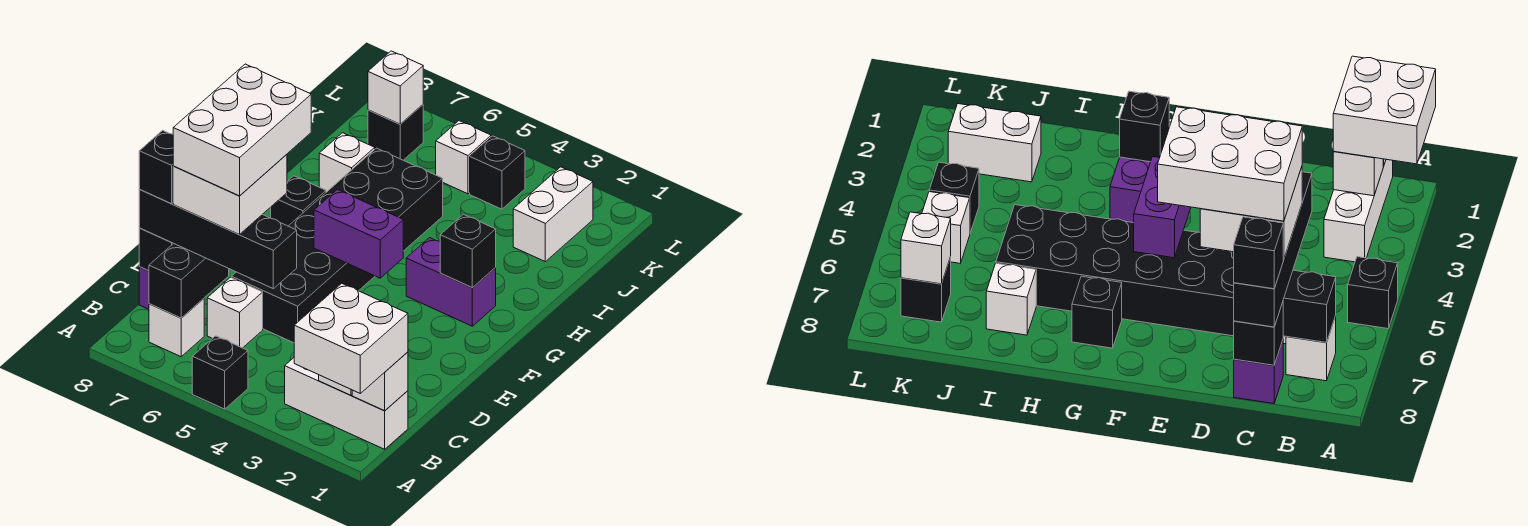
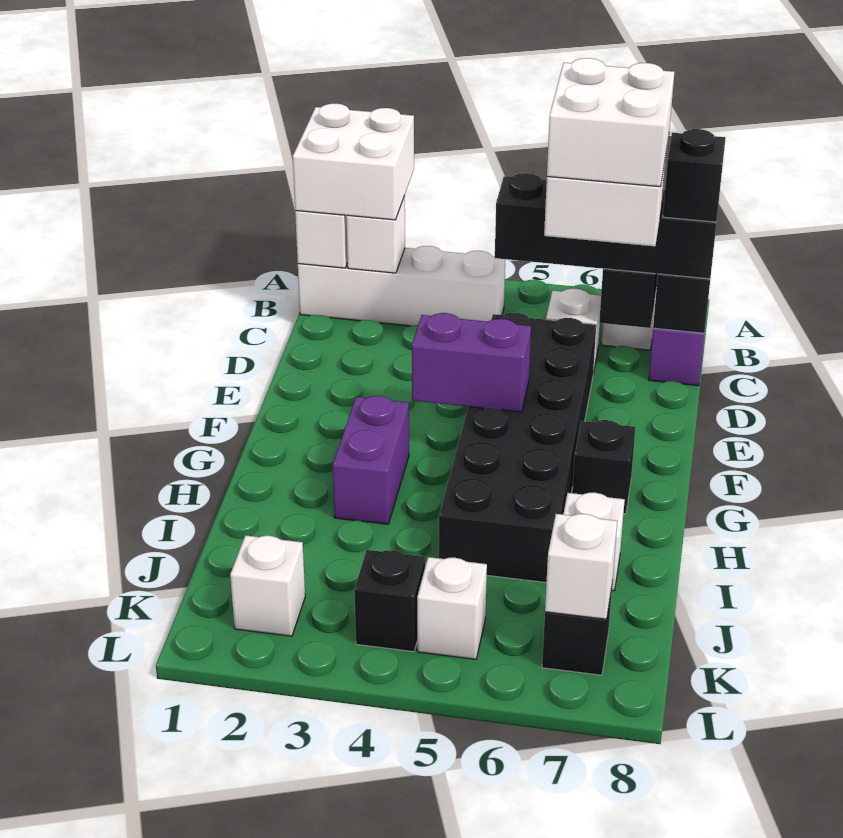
black 1x1 brick [192,336,248,409] -> none
white 1x3 brick [285,358,408,449] -> white 1x4 brick [298,246,505,326]
white 2x3 brick [173,64,311,196] -> white 2x2 brick [547,58,674,187]
purple 1x2 brick [406,238,496,326] -> purple 1x2 brick turned to [333,396,409,524]
black 1x1 brick [440,214,496,287] -> none
white 1x2 brick [513,167,593,262] -> white 1x1 brick [230,535,305,636]

